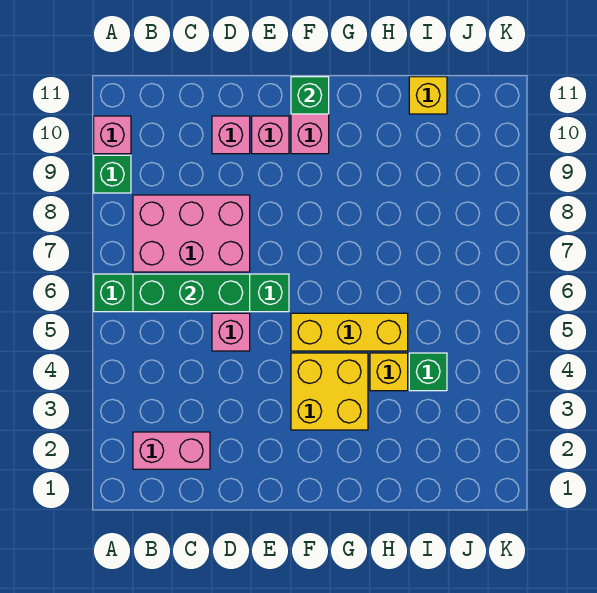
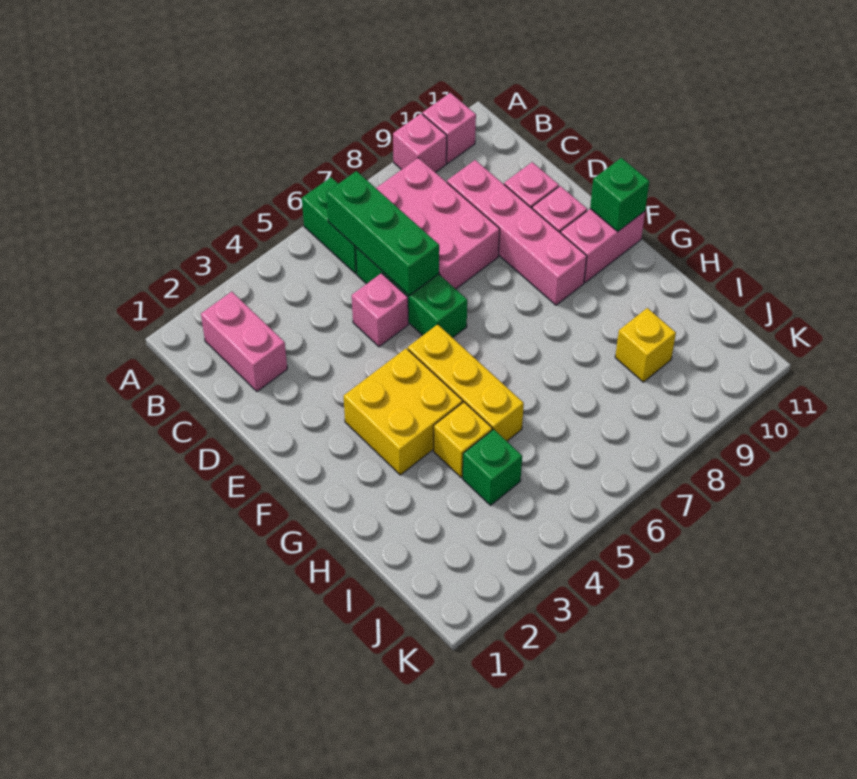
green 1x1 brick [94,155,131,193] -> pink 1x1 brick [393,114,447,172]
none -> pink 1x4 brick [447,160,587,305]
yellow 1x1 brick [409,77,447,114] -> yellow 1x1 brick moved to [615,308,676,382]

